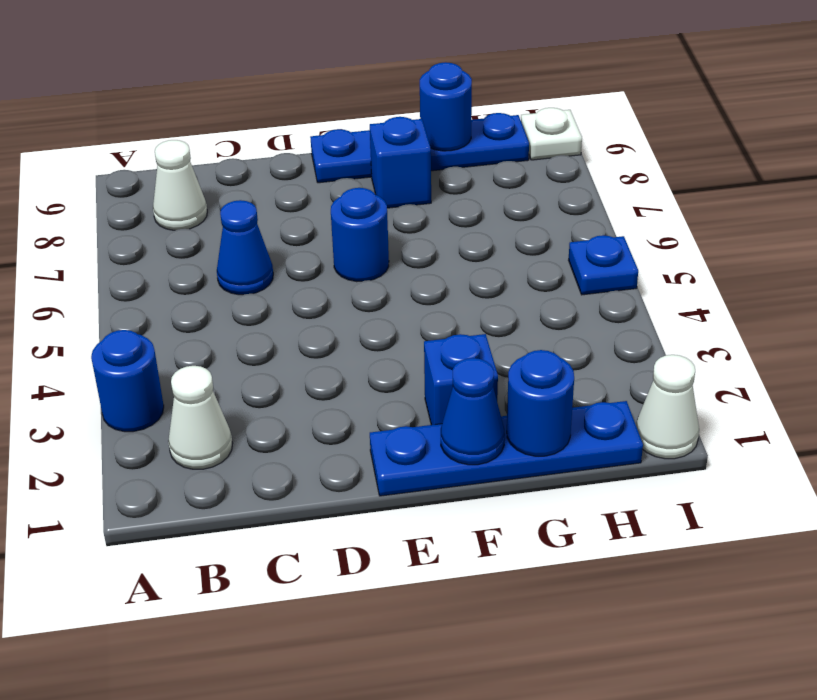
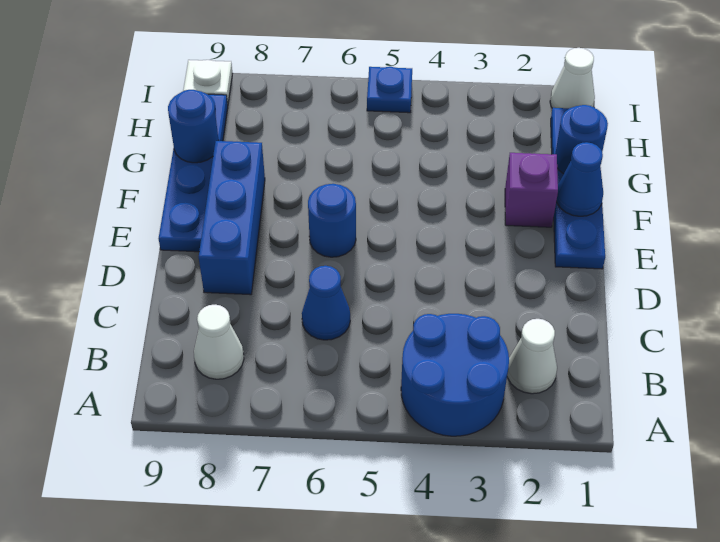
blue 1x1 round brick [91,330,164,432] -> blue 2x2 round brick [401,314,509,436]
blue 1x1 brick [424,334,498,425] -> purple 1x1 brick [505,153,558,227]
blue 1x1 brick [370,117,431,208] -> blue 1x3 brick [199,141,265,295]

